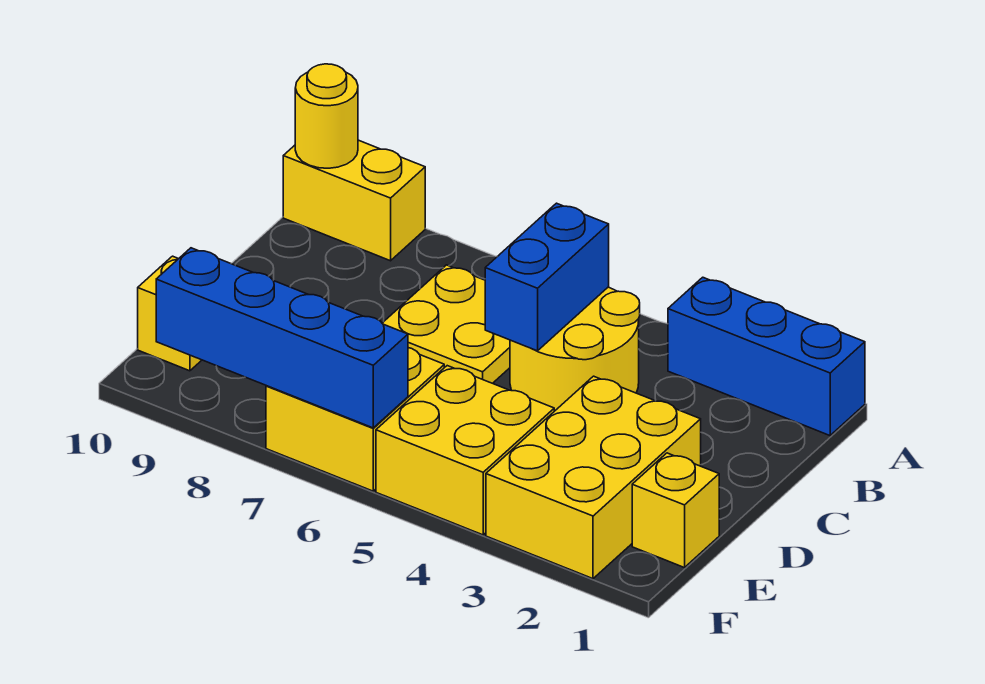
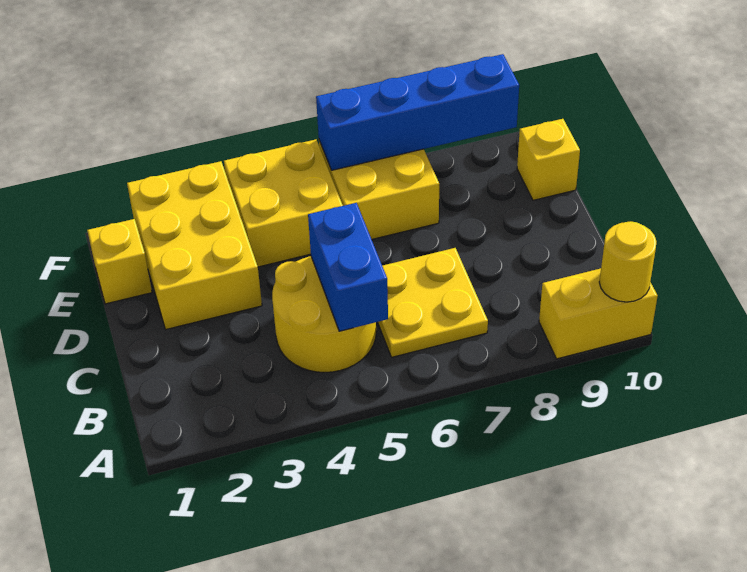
blue 1x3 brick [668,277,865,436] -> none

